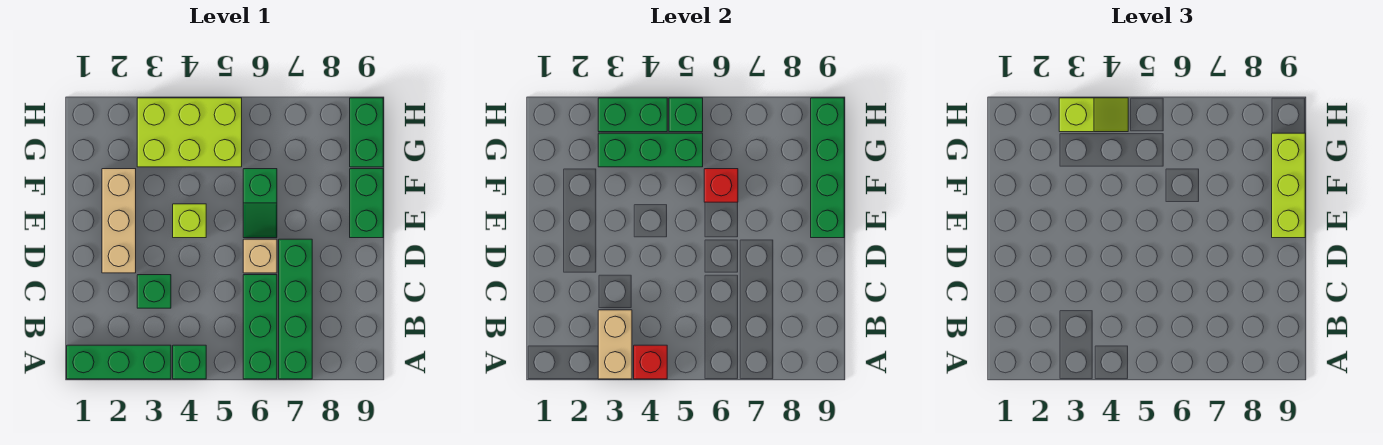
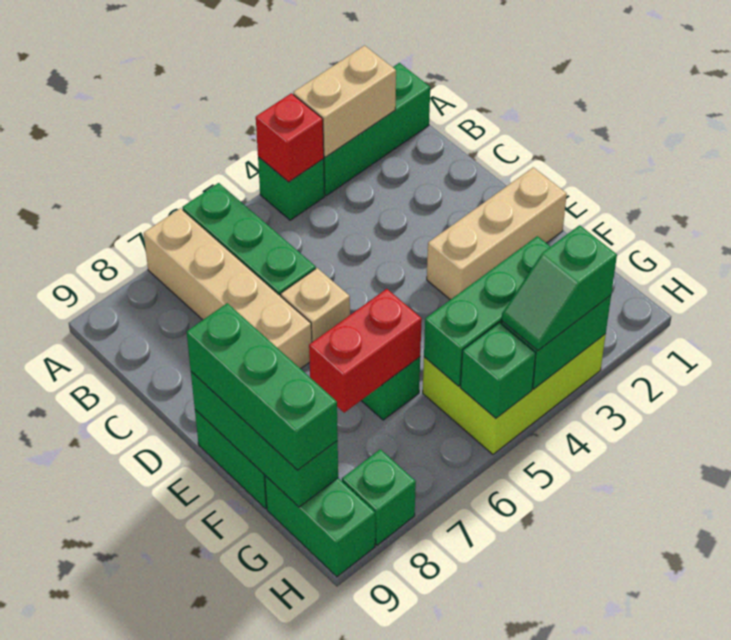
tan 1x2 brick [598,310,632,379] -> tan 1x2 brick turned to [293,46,396,157]
green 1x4 brick [279,239,312,379] -> tan 1x4 brick [144,208,312,369]
green 1x1 brick [137,275,171,308] -> green 1x1 brick moved to [342,449,416,545]
tan 1x3 brick [102,169,136,273] -> tan 1x3 brick turned to [427,167,567,300]
lime 1x1 brick [173,204,206,238] -> none
green 1x4 brick [811,98,844,238] -> green 1x3 brick [191,372,338,507]
lime 1x3 brick [1272,133,1305,238] -> green 1x3 brick [187,303,338,470]
red 1x1 brick [704,169,738,202] -> red 1x2 brick [309,289,422,413]
lime 1x2 slope [1059,98,1128,132] -> green 1x2 slope [501,225,617,351]

